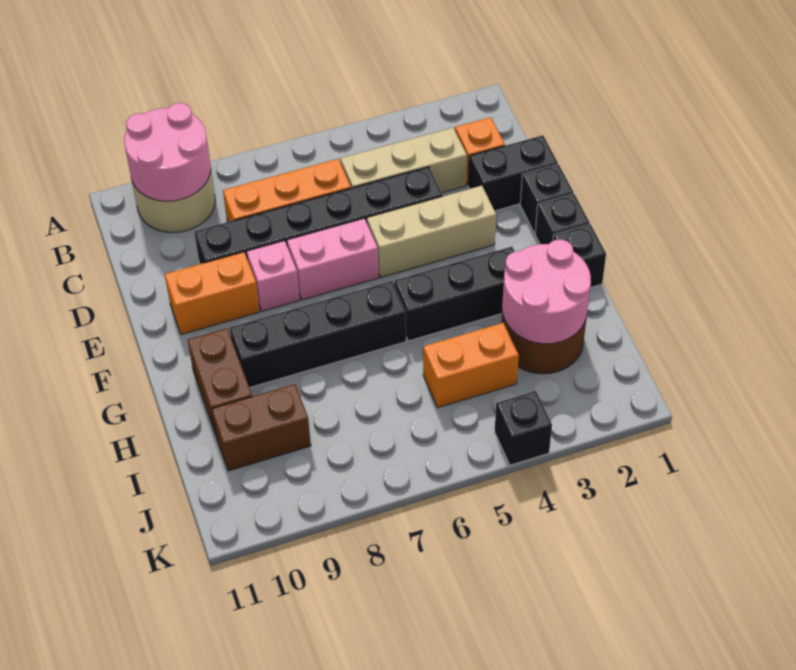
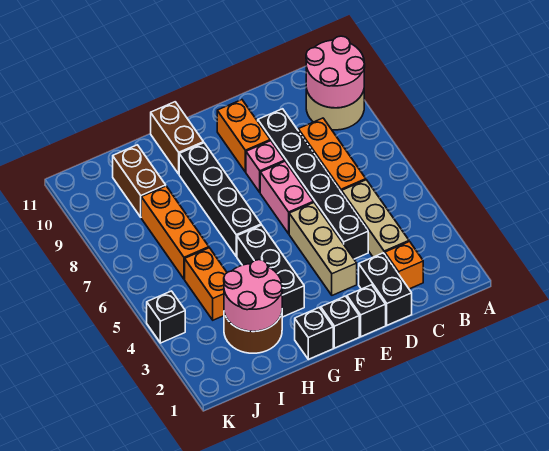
brown 1x2 brick [188,328,252,434] -> brown 1x2 brick turned to [151,102,204,174]
none -> orange 1x3 brick [141,186,209,279]

